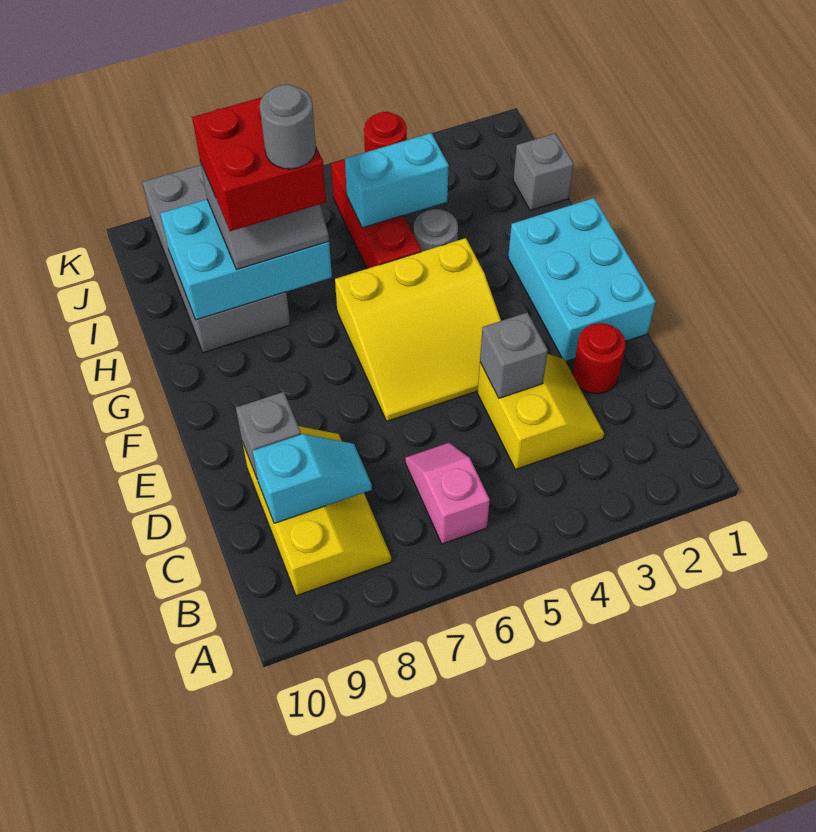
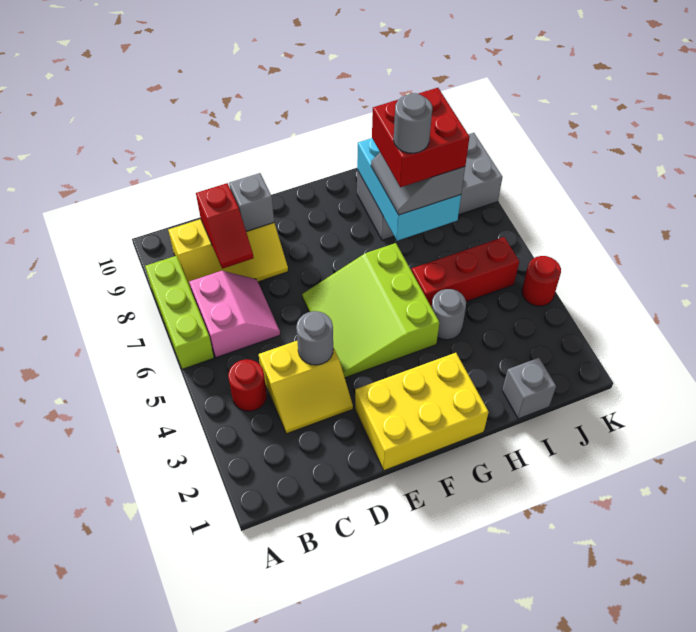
none -> lime 1x3 brick [145,256,214,369]
pink 1x2 slope [405,443,490,544] -> pink 2x2 slope [189,271,280,357]
cyan 1x2 slope [253,434,372,523] -> red 1x2 slope [196,183,254,269]
red 1x1 round brick [573,323,625,394] -> red 1x1 round brick moved to [228,359,267,411]
grey 1x1 brick [480,312,548,398] -> grey 1x1 round brick [296,311,333,365]
cyan 2x3 brick [508,198,656,361] -> yellow 2x3 brick [355,353,489,470]
yellow 3x3 slope [335,238,501,421] -> lime 3x3 slope [302,243,439,378]
cyan 1x2 brick [345,133,449,228] -> none

